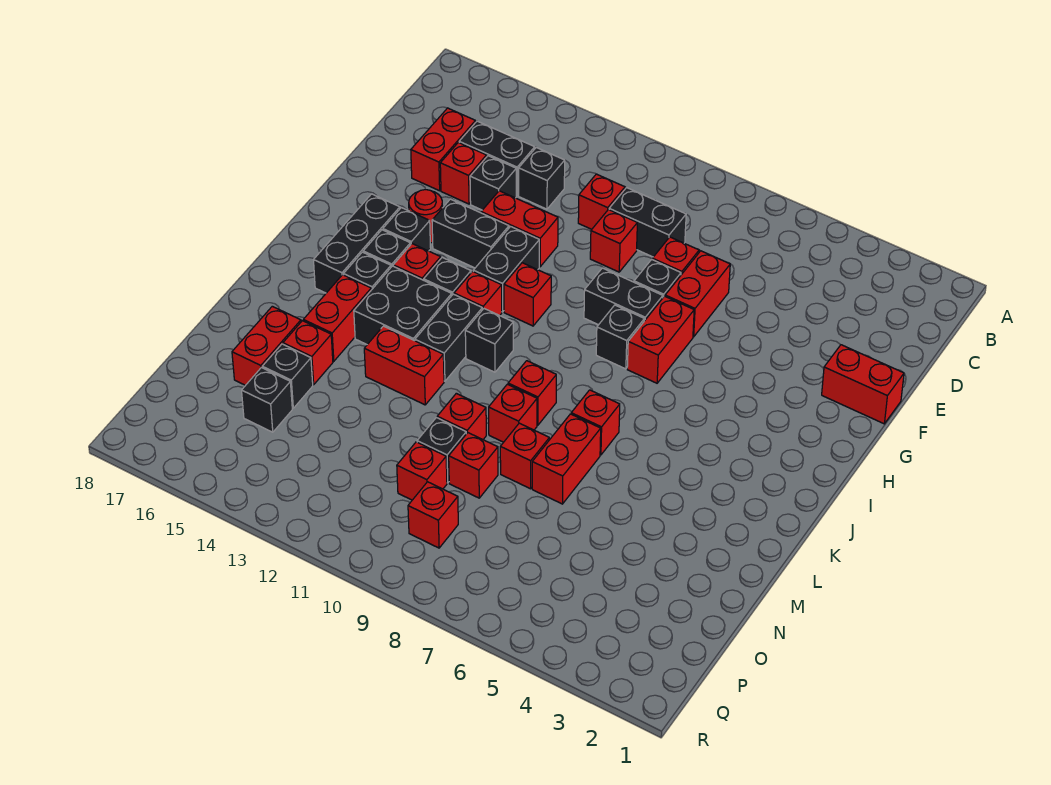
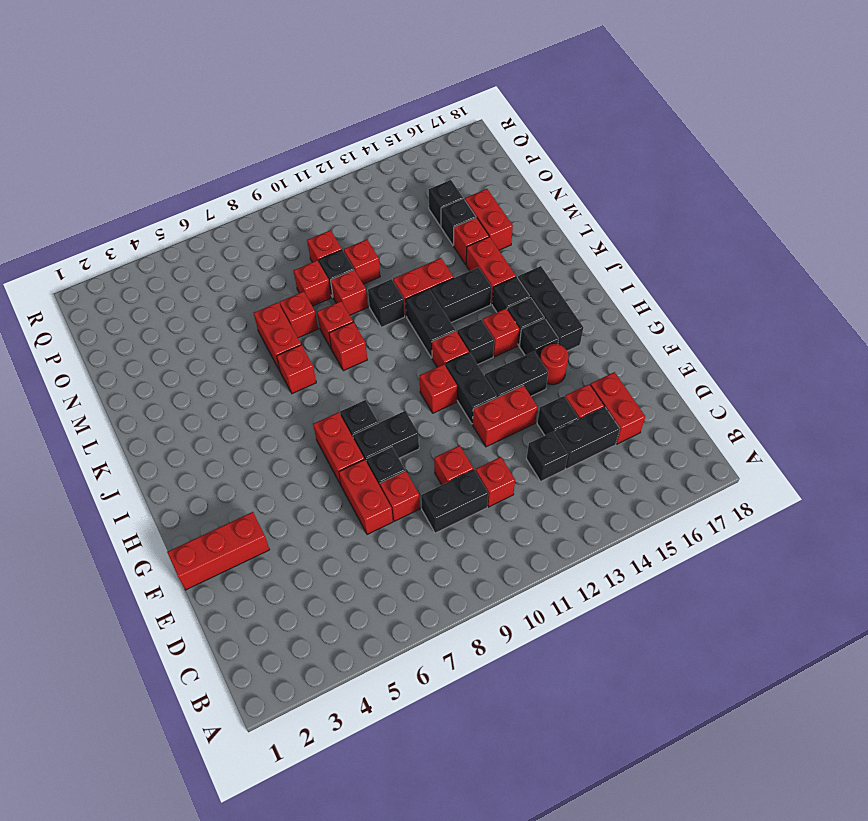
red 1x2 brick [822,345,904,424] -> red 1x3 brick [167,512,270,590]
black 1x1 brick [465,309,513,372] -> black 1x1 brick moved to [368,279,405,327]
black 2x2 brick [354,266,452,344] -> black 1x2 brick [431,267,492,323]
red 1x1 brick [408,482,458,548] -> red 1x1 brick moved to [344,239,380,284]

